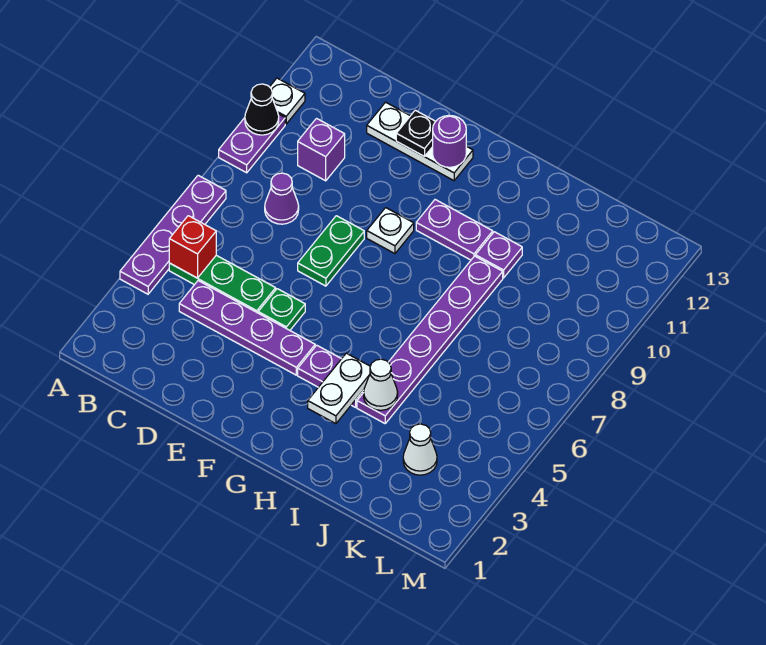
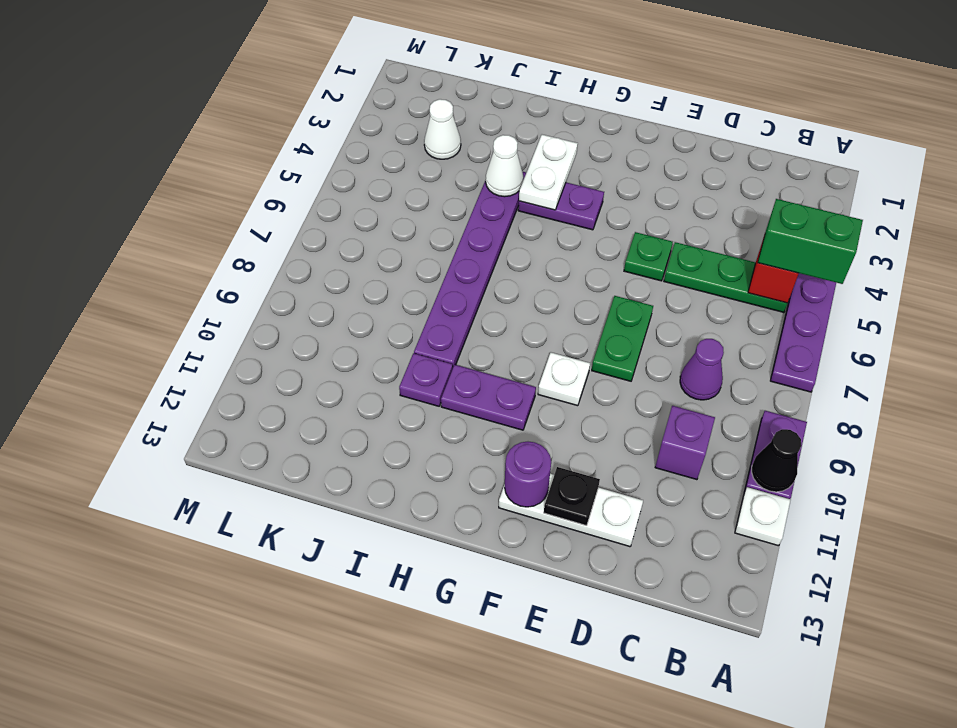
none -> green 1x2 brick [758,199,863,284]
purple 1x4 plate [179,281,315,375] -> none

